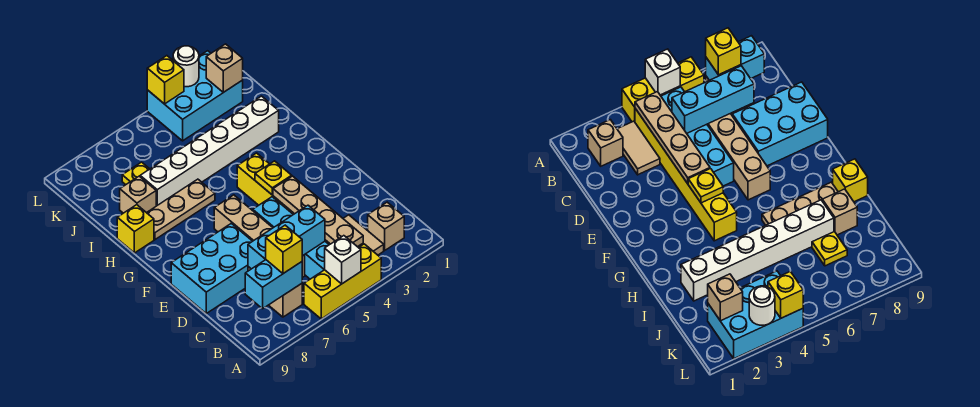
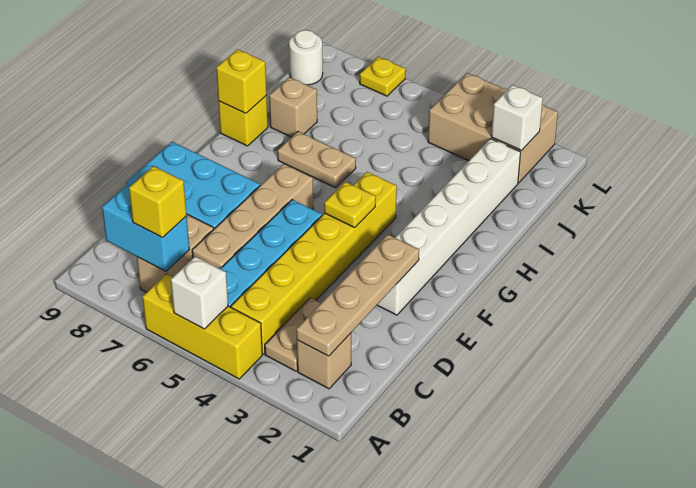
tan 1x2 tile [343,215,384,255] -> tan 1x2 plate [265,298,321,371]
tan 1x4 plate [273,176,363,247] -> tan 1x4 plate moved to [296,235,419,356]
cyan 1x3 brick [248,205,325,269] -> none
tan 1x3 plate [147,179,215,240] -> tan 1x2 plate [278,132,356,188]
white 1x6 brick [140,96,279,206] -> white 1x6 brick turned to [377,139,521,315]
yellow 1x1 plate [122,162,149,185] -> yellow 1x1 plate moved to [360,57,406,96]
cyan 2x3 brick [147,51,243,141] -> tan 2x3 brick [428,73,558,183]
tan 1x1 brick [206,44,243,92] -> white 1x1 brick [491,85,543,151]
white 1x1 round brick [173,46,199,87] -> white 1x1 round brick moved to [289,30,323,85]
yellow 1x1 brick [147,56,184,104] -> yellow 1x1 brick moved to [216,49,267,113]

